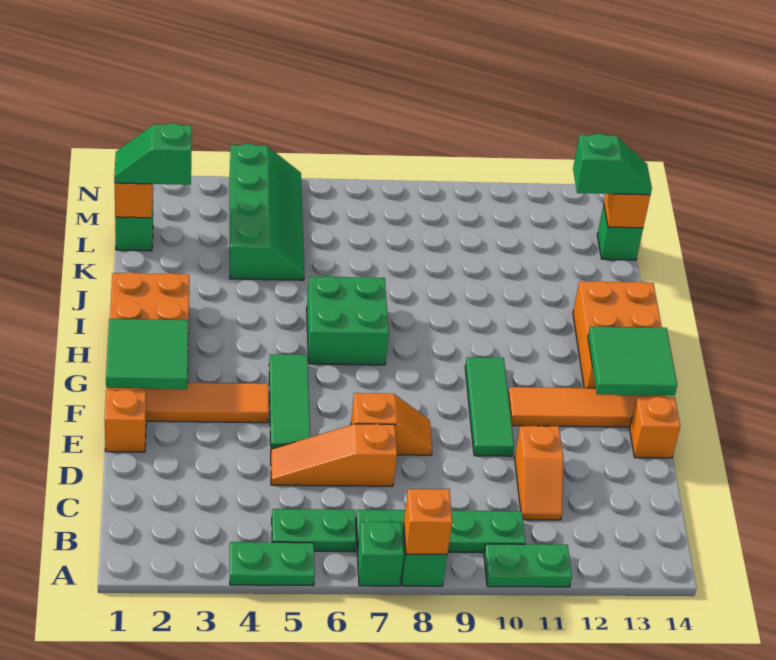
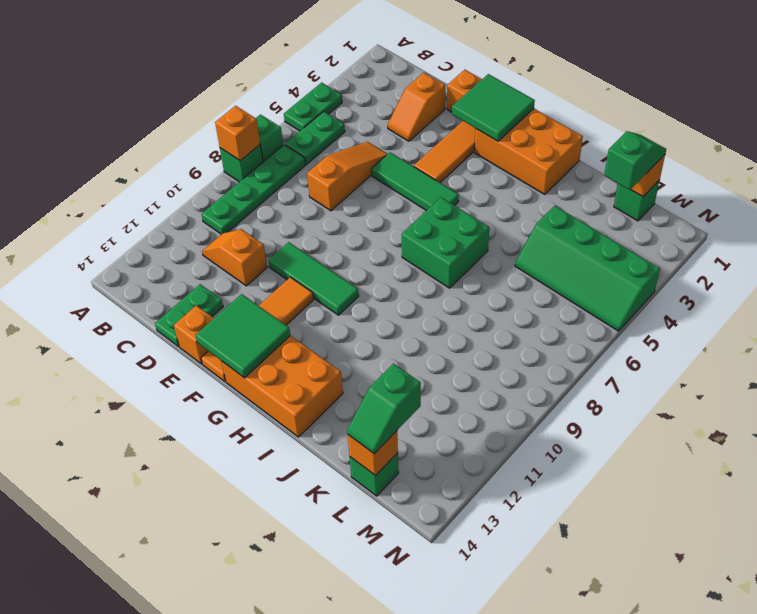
green 1x2 plate [484,544,572,587] -> green 1x2 plate moved to [155,284,223,346]
orange 1x2 slope [351,393,432,455] -> orange 1x2 slope moved to [388,73,445,141]

